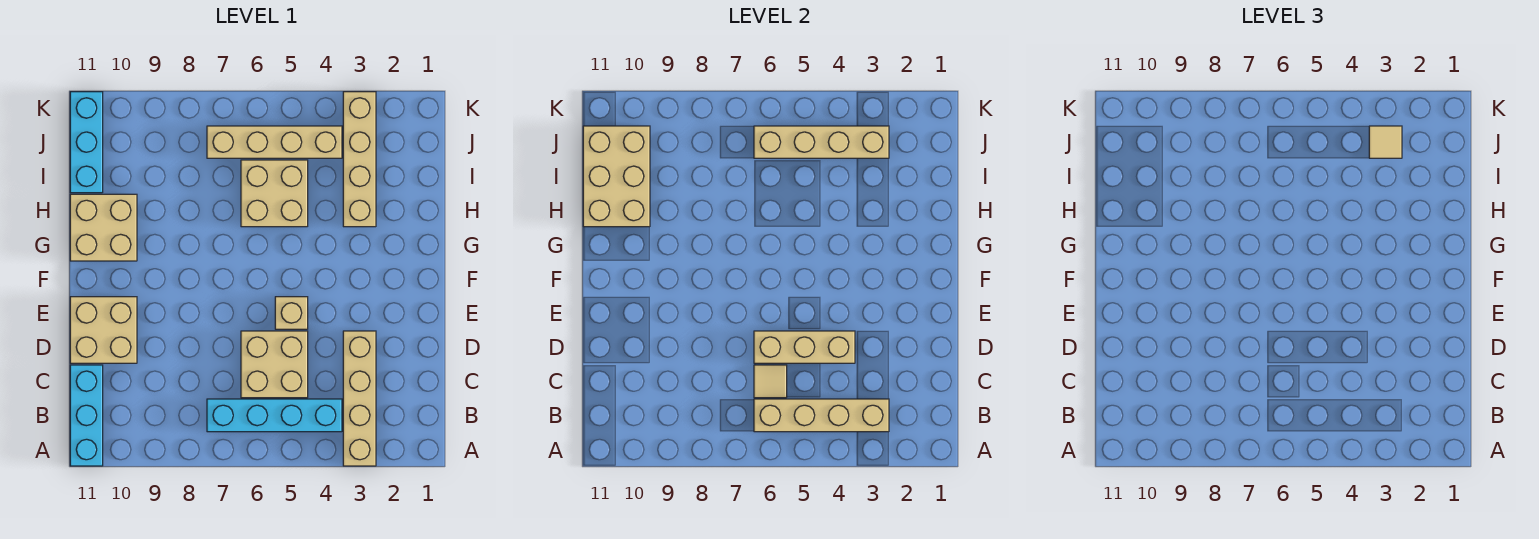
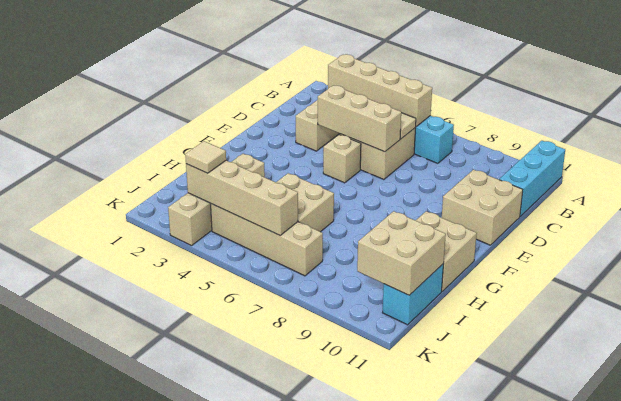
tan 2x3 brick [583,126,650,227] -> tan 2x2 brick [357,211,446,295]
cyan 1x3 brick [70,92,103,193] -> cyan 1x2 brick [382,264,443,325]

